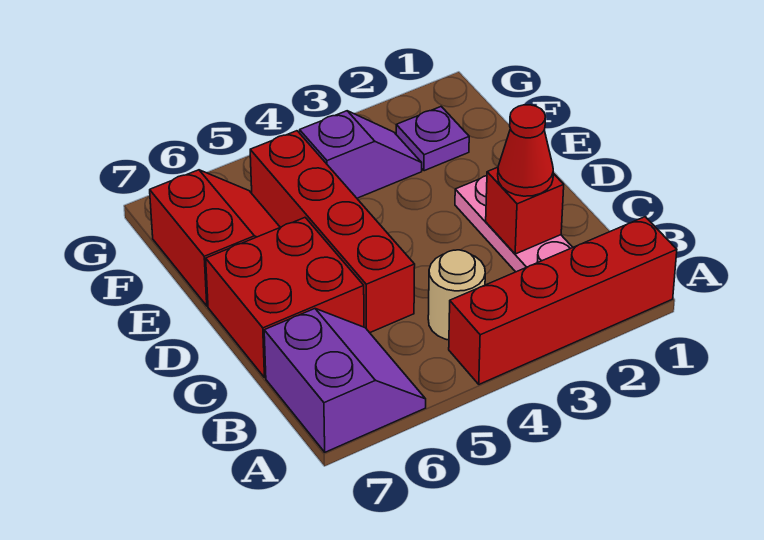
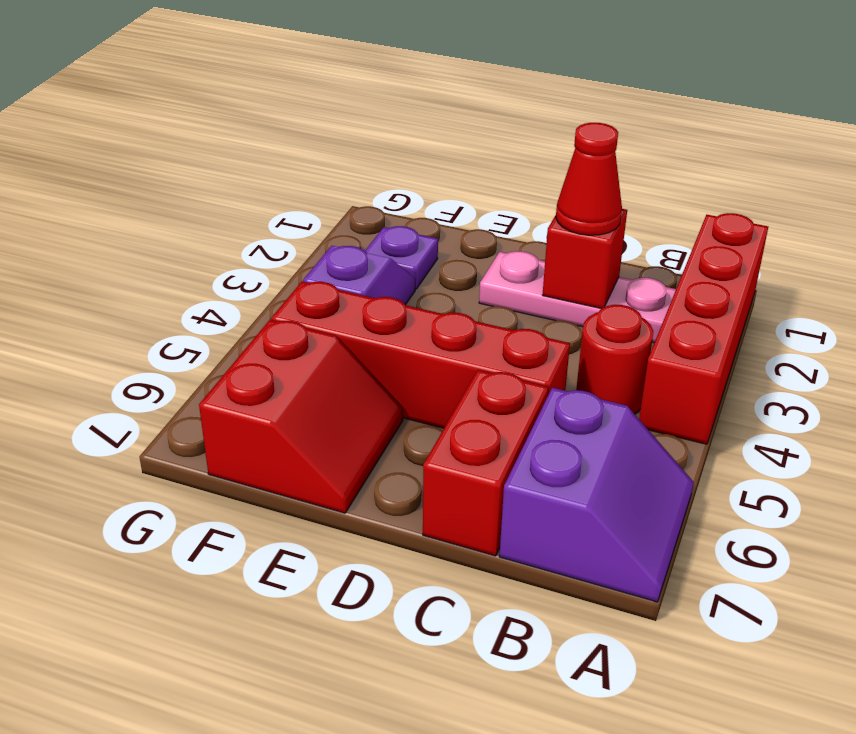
purple 2x2 slope [264,309,426,452] -> purple 2x2 slope turned to [499,388,694,602]
tan 1x1 round brick [428,250,485,340] -> red 1x1 round brick [576,305,653,414]
red 2x2 brick [206,218,364,377] -> red 1x2 brick [423,370,548,556]
red 2x2 slope [150,170,280,306] -> red 2x2 slope turned to [199,320,403,513]

